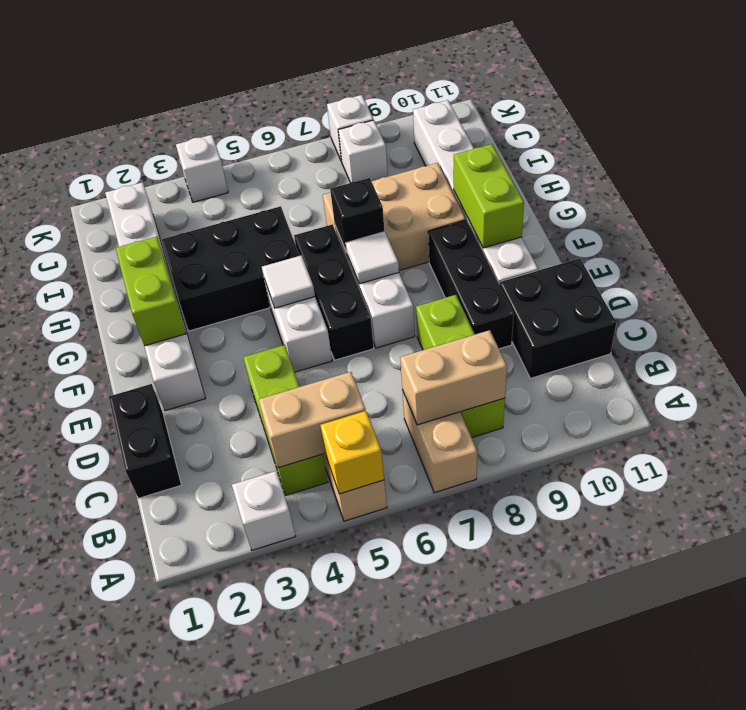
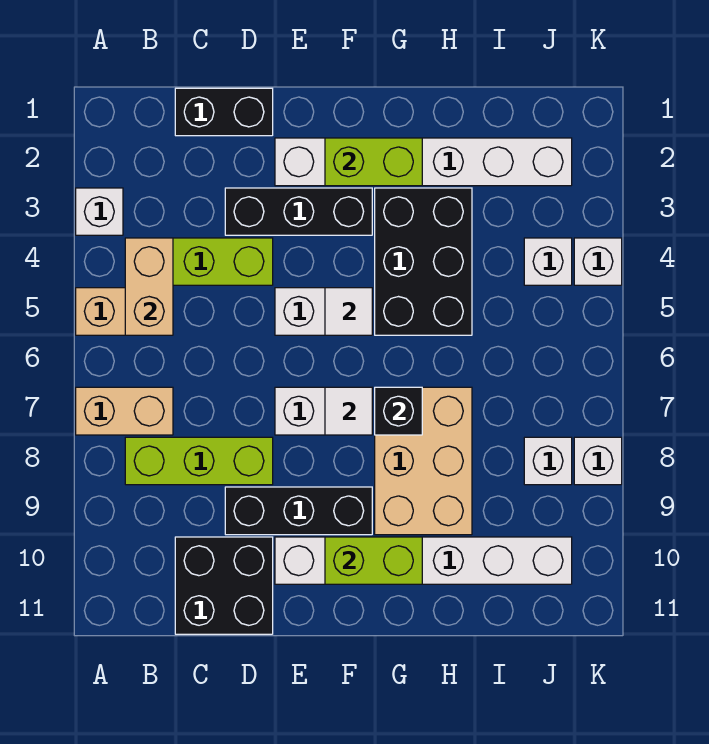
yellow 1x1 brick [320,411,384,494] -> none
tan 1x2 brick [400,330,507,425] -> none
black 1x3 brick [294,224,374,360] -> black 1x3 brick moved to [225,188,372,235]
none -> white 1x1 brick [524,238,572,285]

